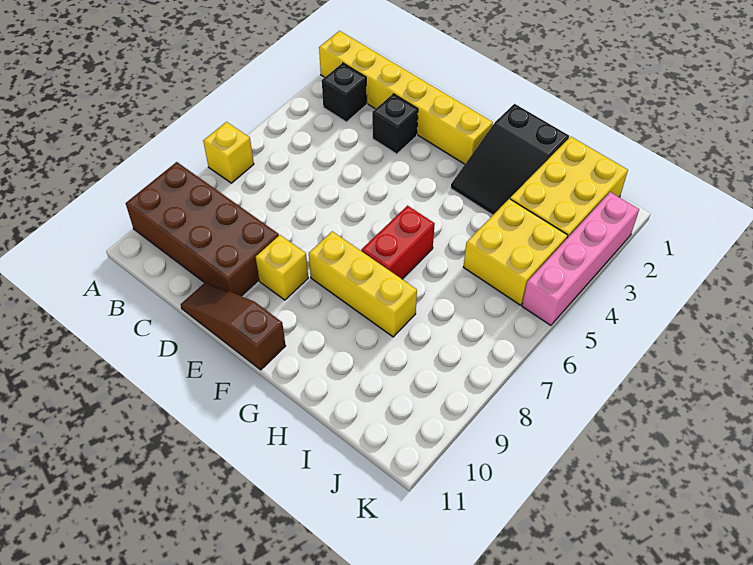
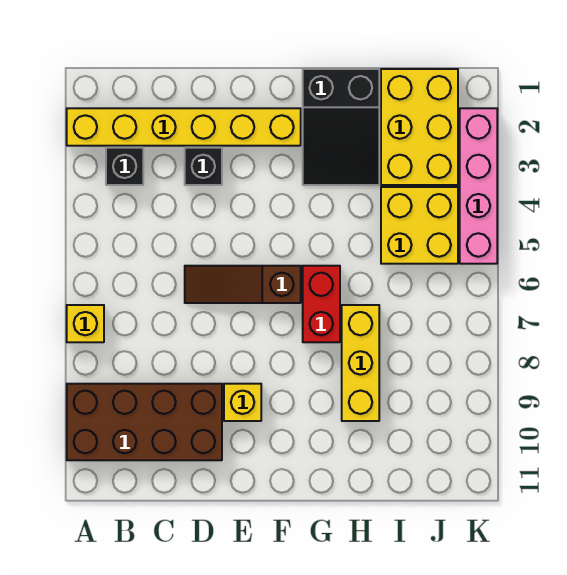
brown 1x3 slope [181,282,286,370] -> brown 1x3 slope moved to [185,266,301,303]
yellow 1x3 brick [309,231,417,337] -> yellow 1x3 brick turned to [342,305,379,421]

